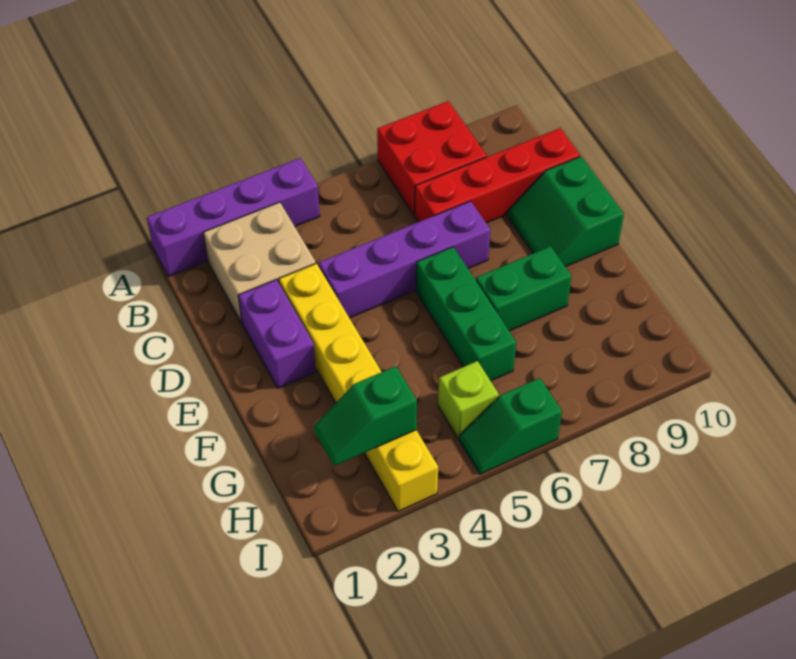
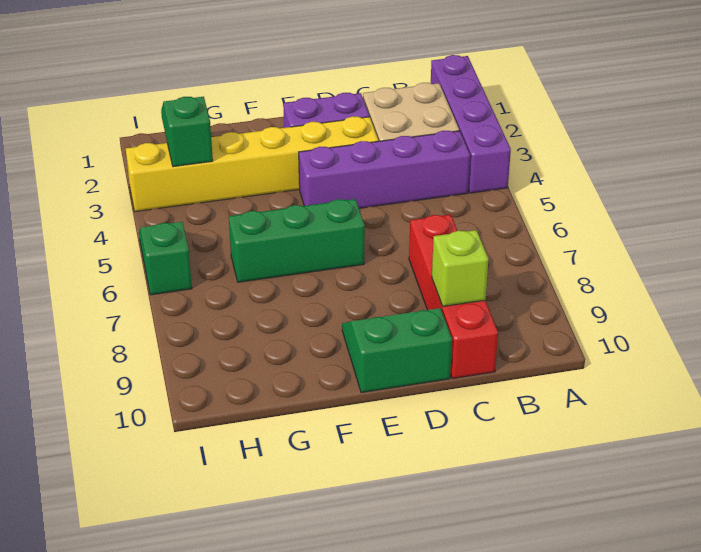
red 2x2 brick [377,101,487,215] -> none
purple 1x4 brick [319,201,490,318] -> purple 1x4 brick turned to [299,131,470,208]
green 1x2 brick [476,246,572,331] -> none
lime 1x1 brick [438,361,499,439] -> lime 1x1 brick moved to [432,230,488,306]

